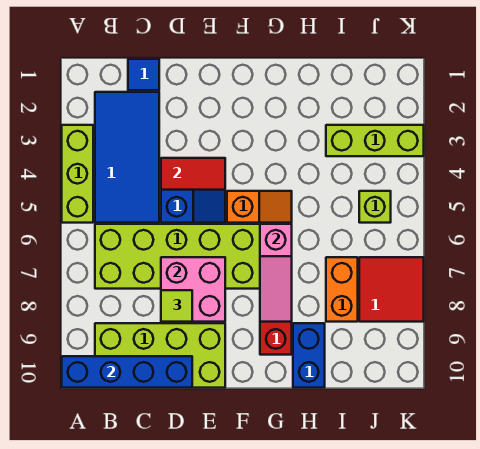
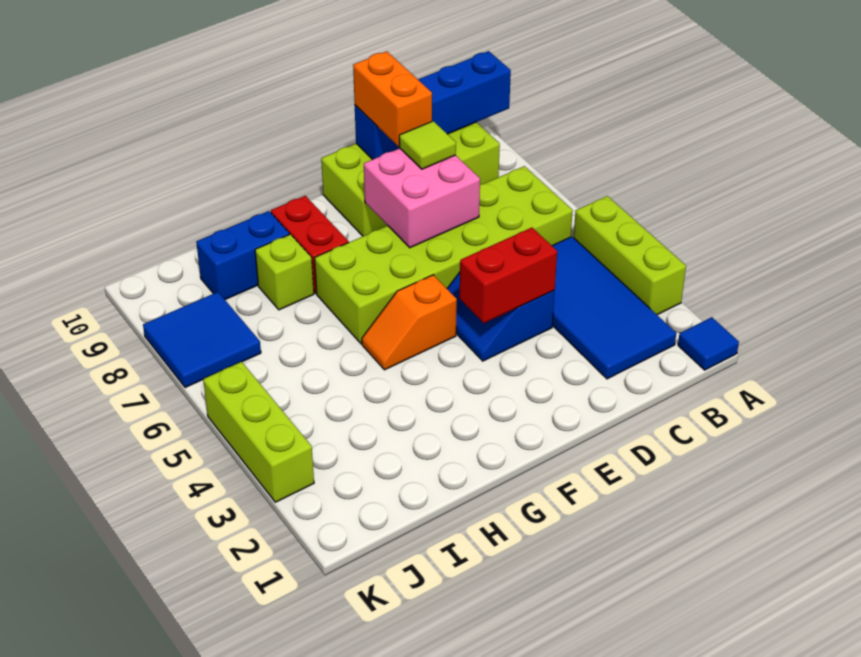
blue 1x1 tile [128,59,159,90] -> blue 1x1 tile moved to [678,317,739,370]
red 1x2 tile [161,158,225,190] -> red 1x2 brick [460,228,557,323]
pink 1x3 slope [260,224,292,322] -> none
blue 1x2 brick [293,323,325,388] -> blue 1x2 brick turned to [196,211,290,300]
lime 1x3 brick [326,125,424,156] -> lime 1x3 brick turned to [203,362,314,502]
orange 1x2 brick [326,257,358,322] -> orange 1x2 brick moved to [353,51,432,147]
lime 1x1 brick [359,191,391,223] -> lime 1x1 brick moved to [255,234,314,310]
red 2x2 tile [359,257,424,322] -> blue 2x2 tile [143,292,261,388]

